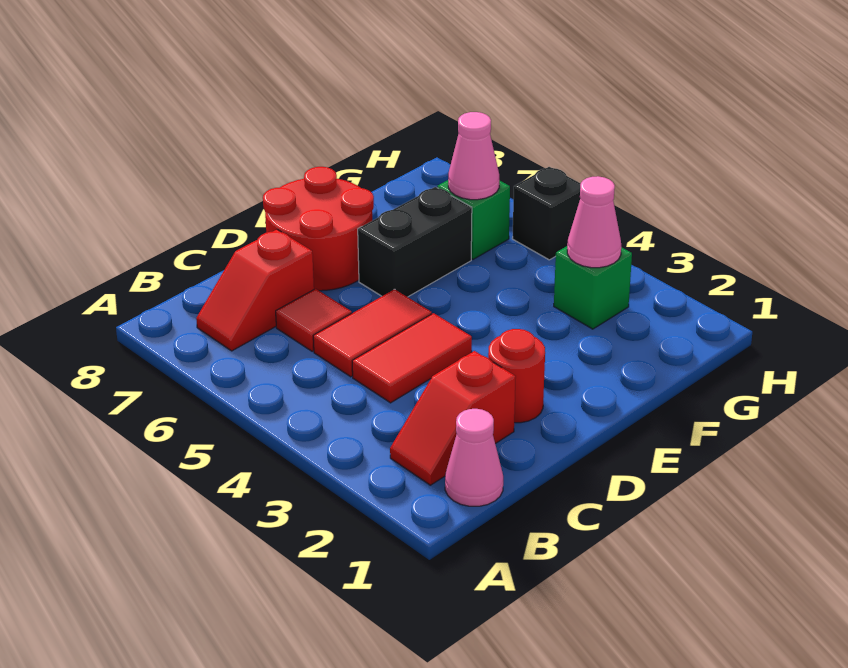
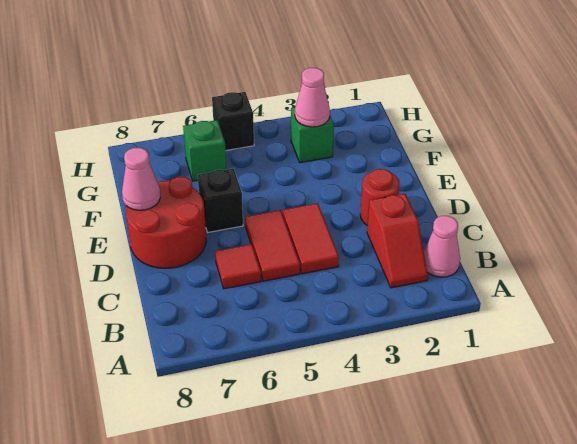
red 1x2 slope [196,230,314,351] -> none
black 1x2 brick [358,187,472,297] -> black 1x1 brick [198,169,243,232]
pink 1x1 cone [448,112,499,200] -> pink 1x1 cone moved to [122,148,160,210]

